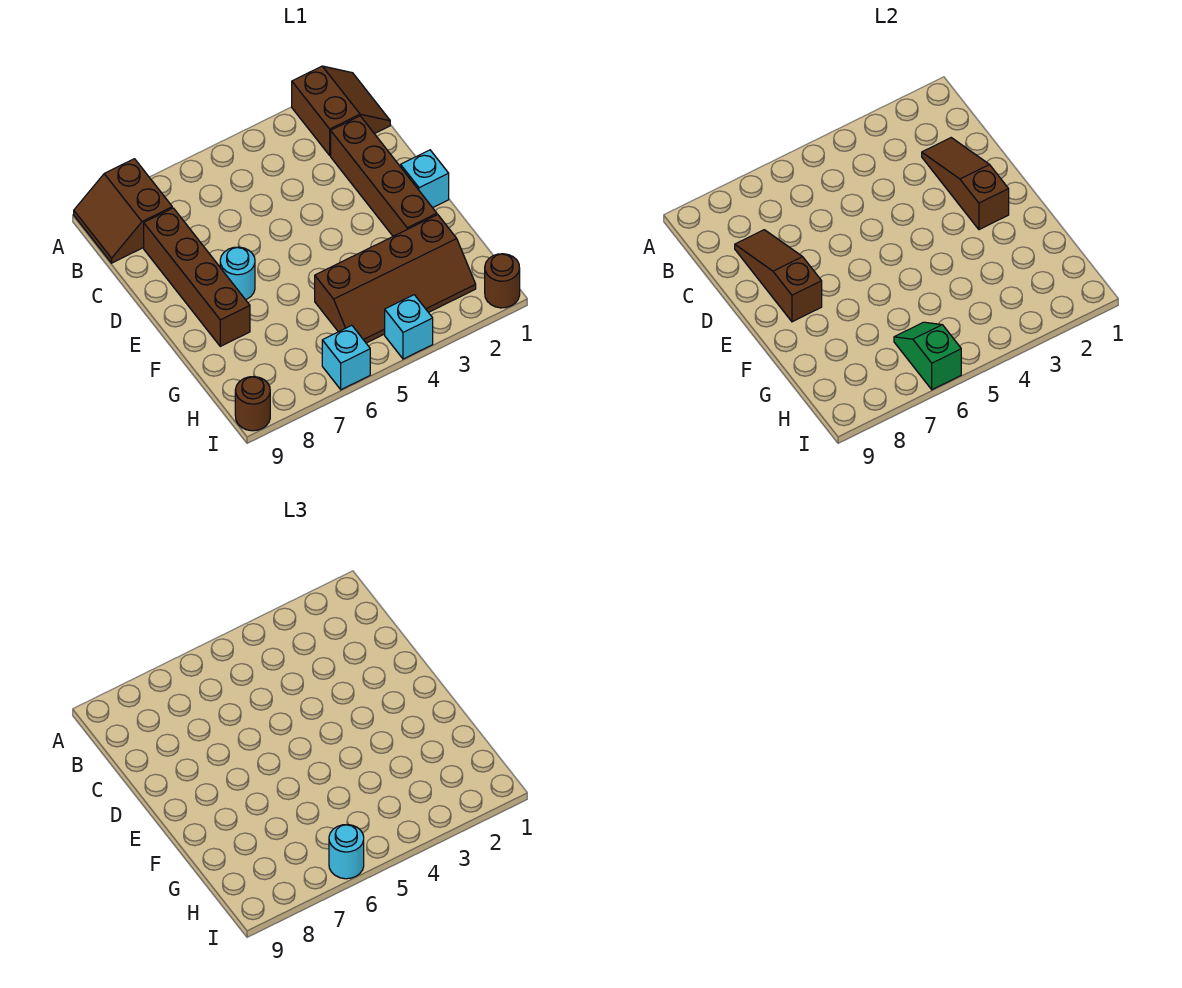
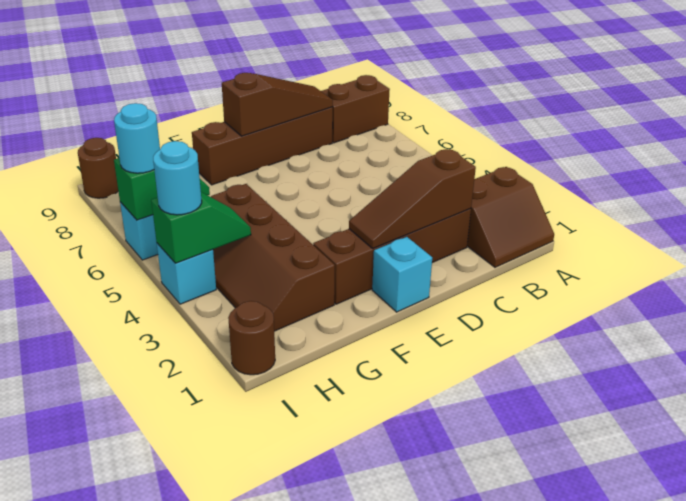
brown 1x3 slope [922,138,1009,230] -> brown 1x3 slope turned to [349,149,476,248]
cyan 1x1 round brick [220,247,255,300] -> cyan 1x1 round brick moved to [153,141,202,215]
none -> green 1x2 slope [151,192,251,263]

